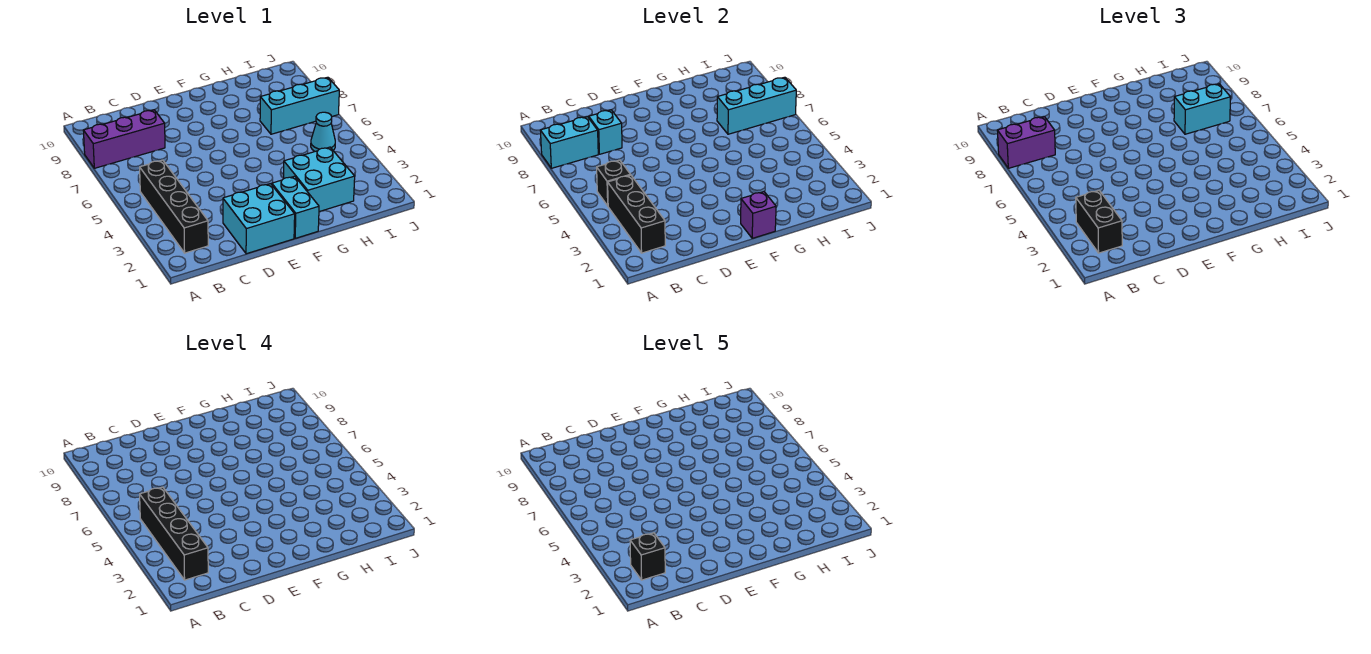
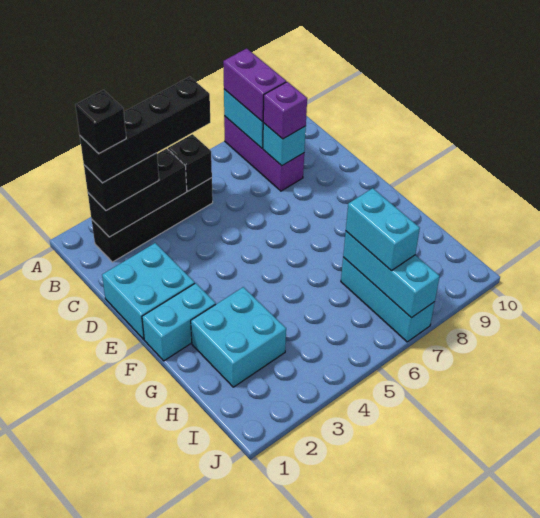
purple 1x1 brick [741,192,776,238] -> purple 1x1 brick moved to [263,82,307,139]
cyan 1x1 cone [311,112,335,151] -> none

